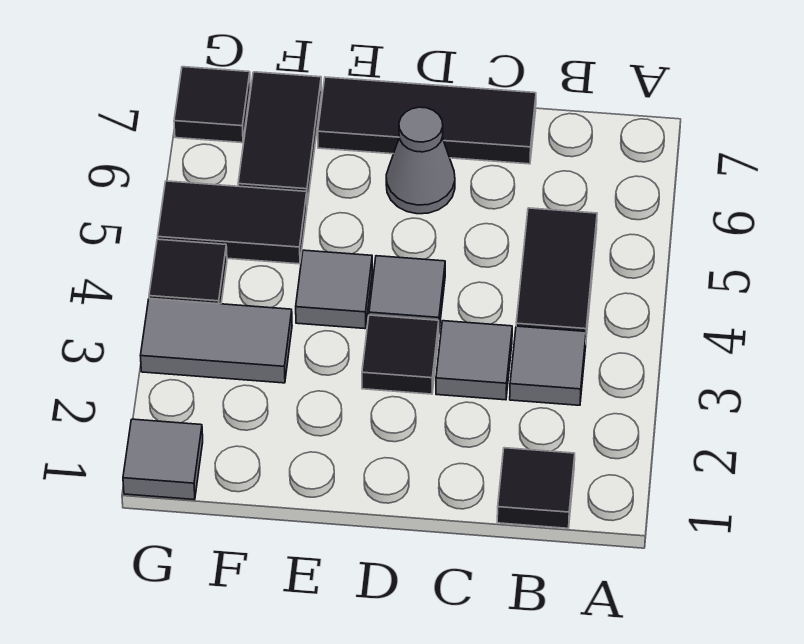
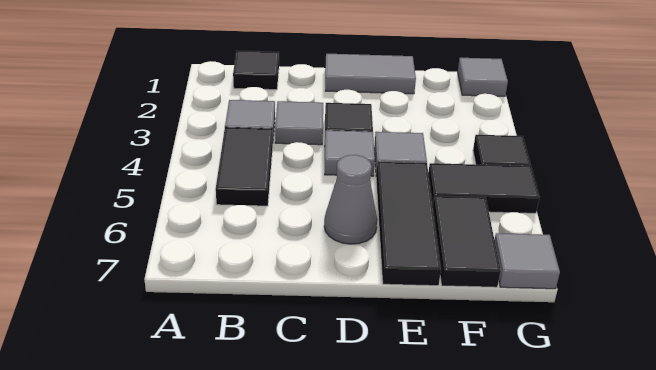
black 1x3 tile [318,77,536,164] -> black 1x3 tile turned to [376,162,441,286]
grey 1x2 tile [141,299,292,383] -> grey 1x2 tile moved to [325,54,416,94]
black 1x1 tile [174,67,250,143] -> grey 1x1 tile [495,233,560,289]

